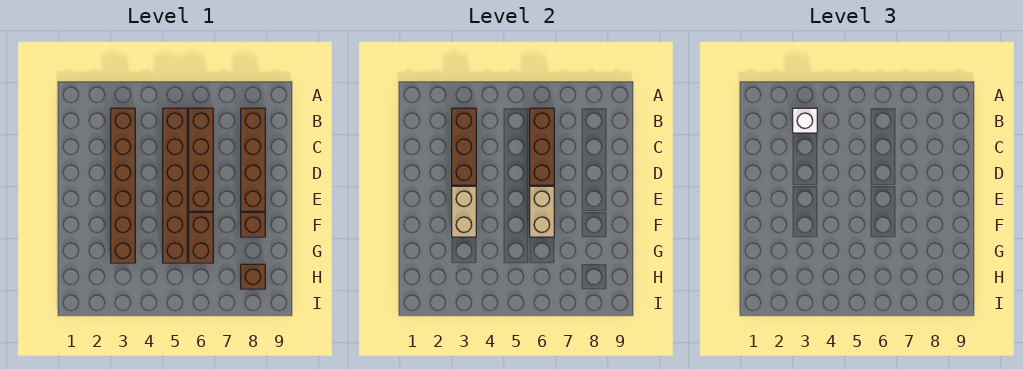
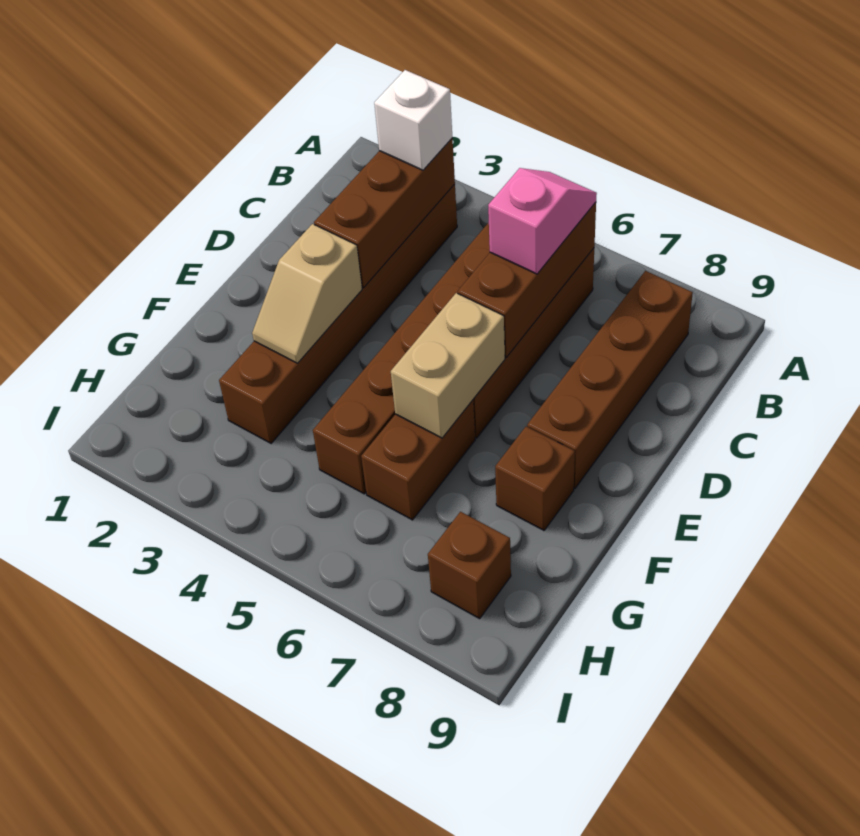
none -> pink 1x2 slope [488,168,597,274]
tan 1x2 brick [452,186,476,237] -> tan 1x2 slope [252,224,362,363]

